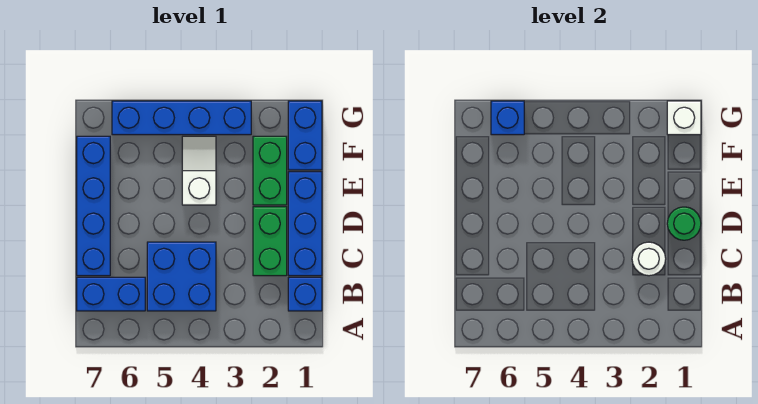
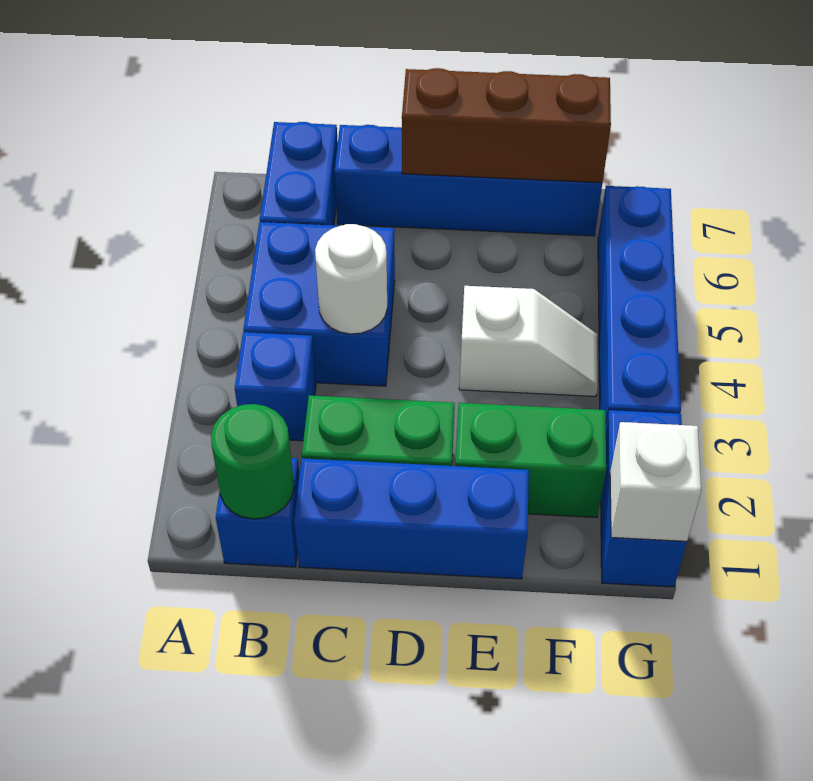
white 1x1 round brick [632,242,666,276] -> white 1x1 round brick moved to [315,224,387,334]
green 1x1 round brick [667,207,701,240] -> green 1x1 round brick moved to [211,404,294,519]
none -> brown 1x3 brick [402,68,611,183]
blue 1x2 brick [288,101,322,170] -> blue 1x2 brick turned to [601,410,687,587]
blue 1x1 brick [491,101,524,135] -> blue 1x1 brick moved to [235,332,316,441]

